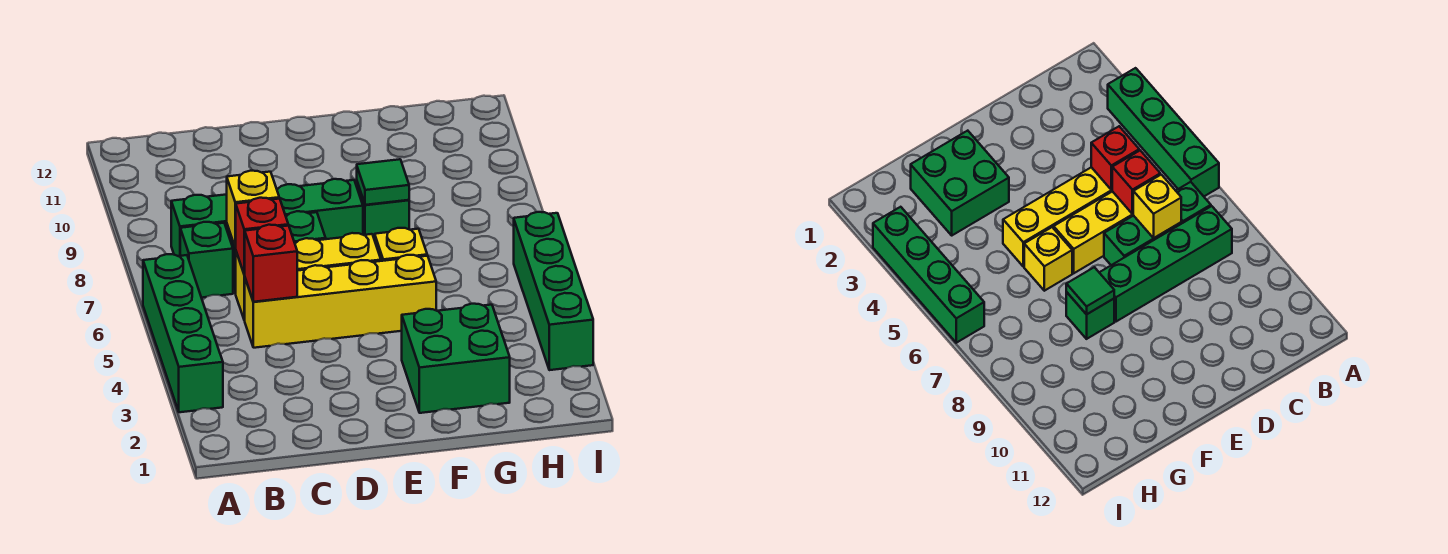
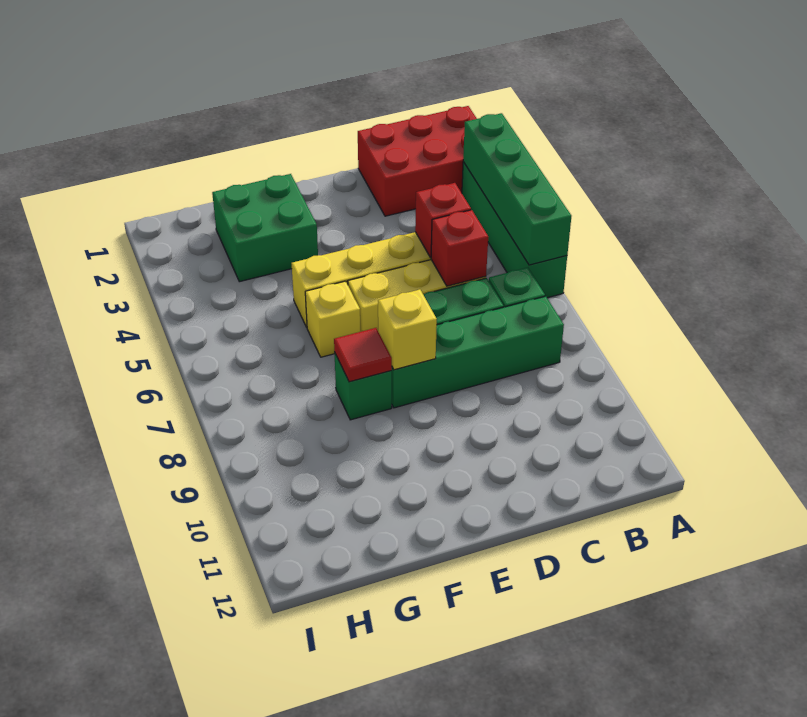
none -> red 2x3 brick [358,106,477,216]
yellow 1x1 brick [227,171,279,247] -> yellow 1x1 brick moved to [378,289,437,370]
green 1x1 tile [357,159,409,205] -> red 1x1 tile [334,328,392,382]
green 1x4 brick [514,212,593,370] -> green 1x4 brick moved to [463,113,571,265]

